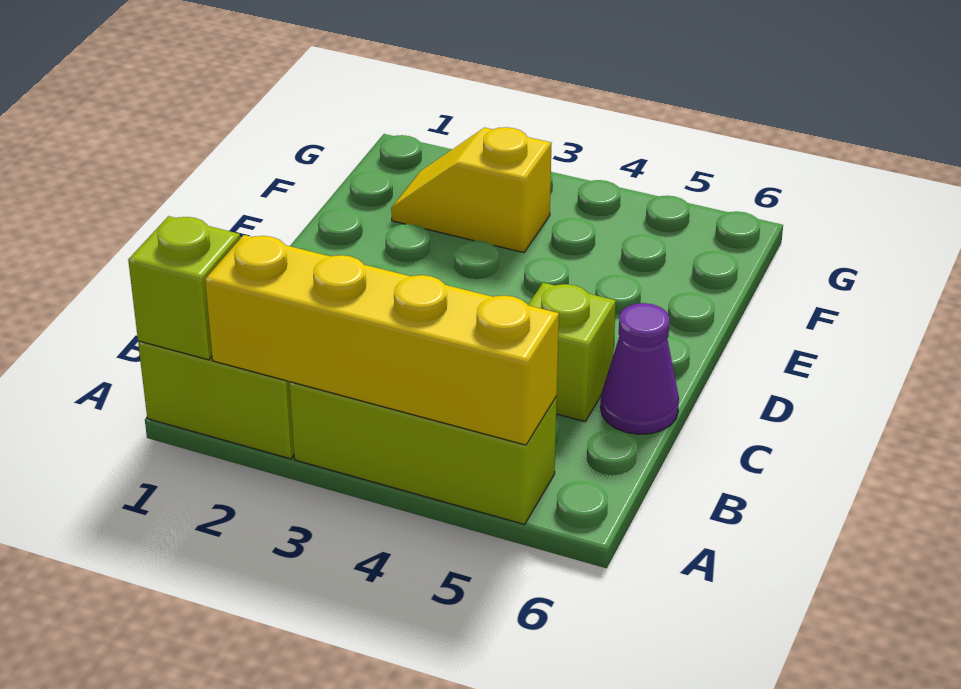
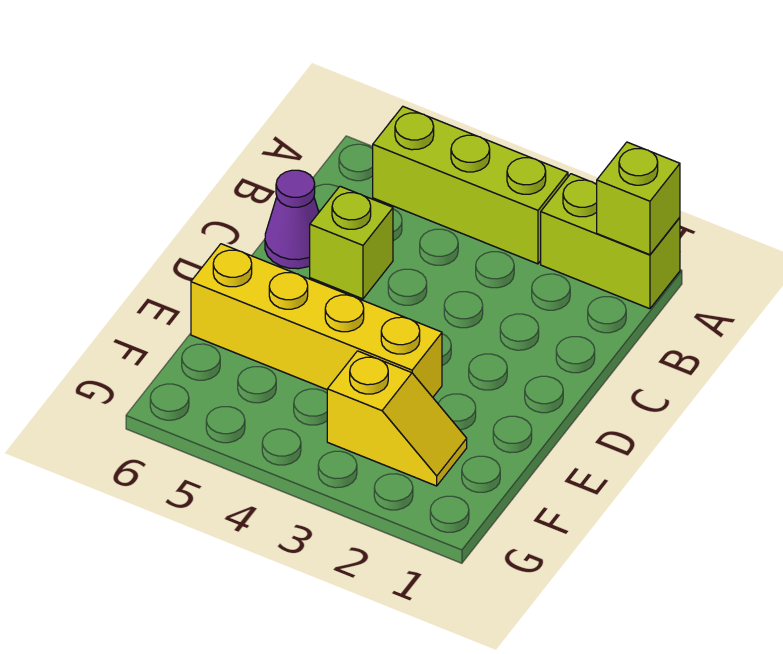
yellow 1x4 brick [205,235,559,445] -> yellow 1x4 brick moved to [191,244,442,397]

